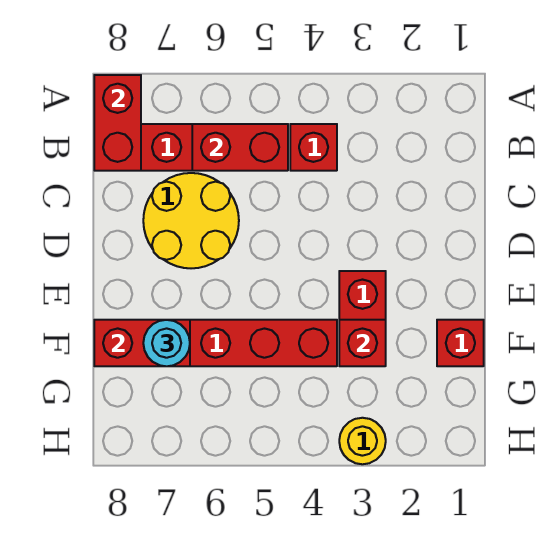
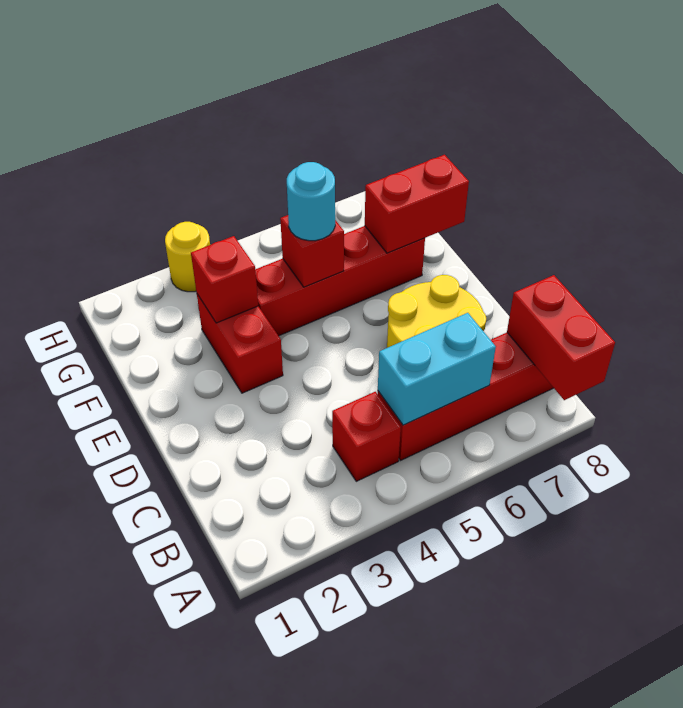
red 1x2 brick [192,124,288,171] -> cyan 1x2 brick [378,313,496,425]
red 1x1 brick [437,320,484,366] -> red 1x1 brick moved to [280,215,344,287]
cyan 1x1 round brick [143,320,190,366] -> cyan 1x1 round brick moved to [287,162,335,241]

